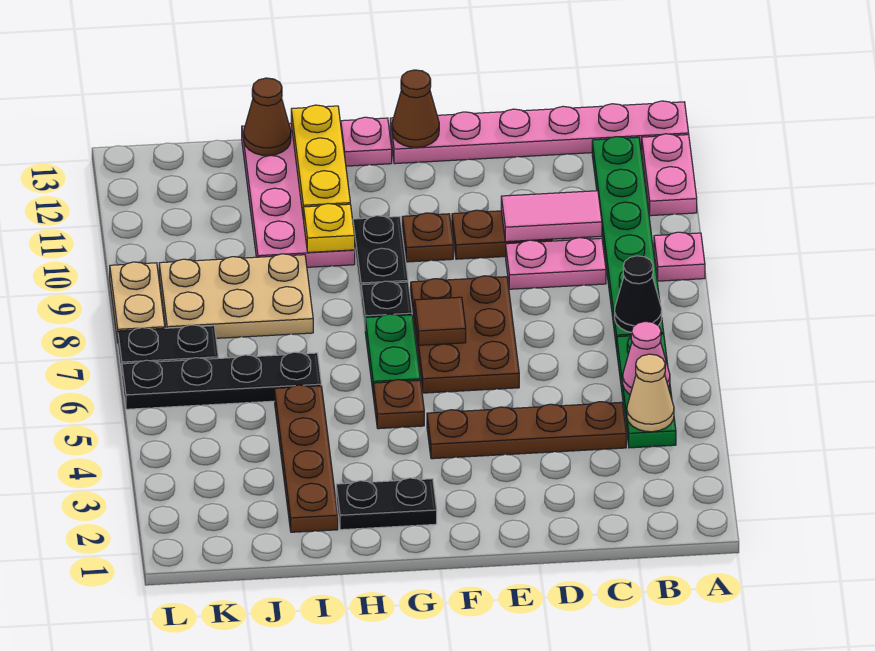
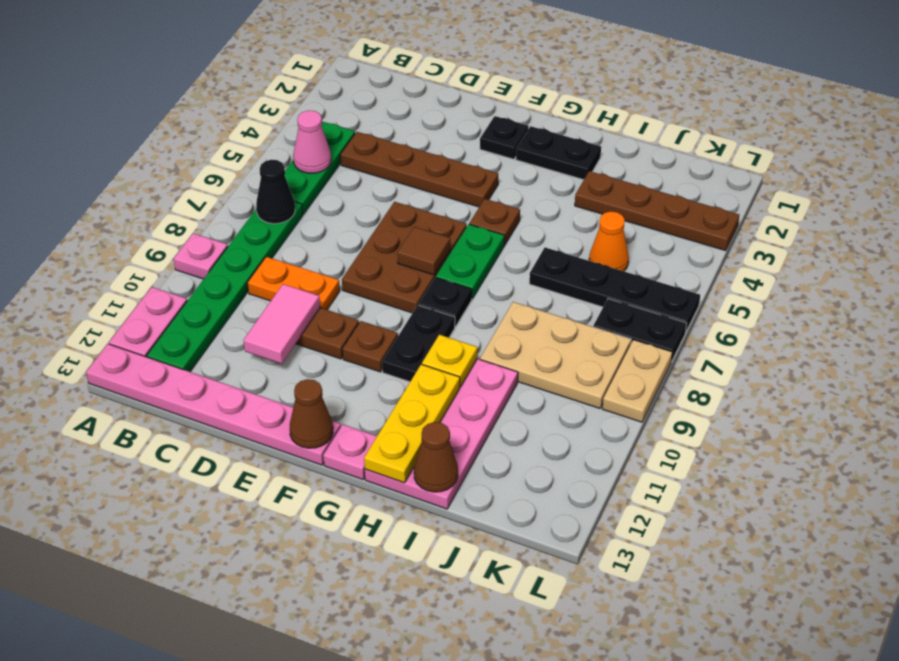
tan 1x1 cone [627,354,674,432] -> none
pink 1x2 plate [506,238,606,289] -> orange 1x2 plate [248,257,340,310]
pink 1x2 tile [501,191,602,242] -> pink 1x2 tile turned to [244,284,320,364]
none -> black 1x1 plate [480,116,529,159]
brown 1x4 plate [275,385,338,532] -> brown 1x4 plate turned to [575,171,739,251]
none -> orange 1x1 cone [589,212,629,271]

